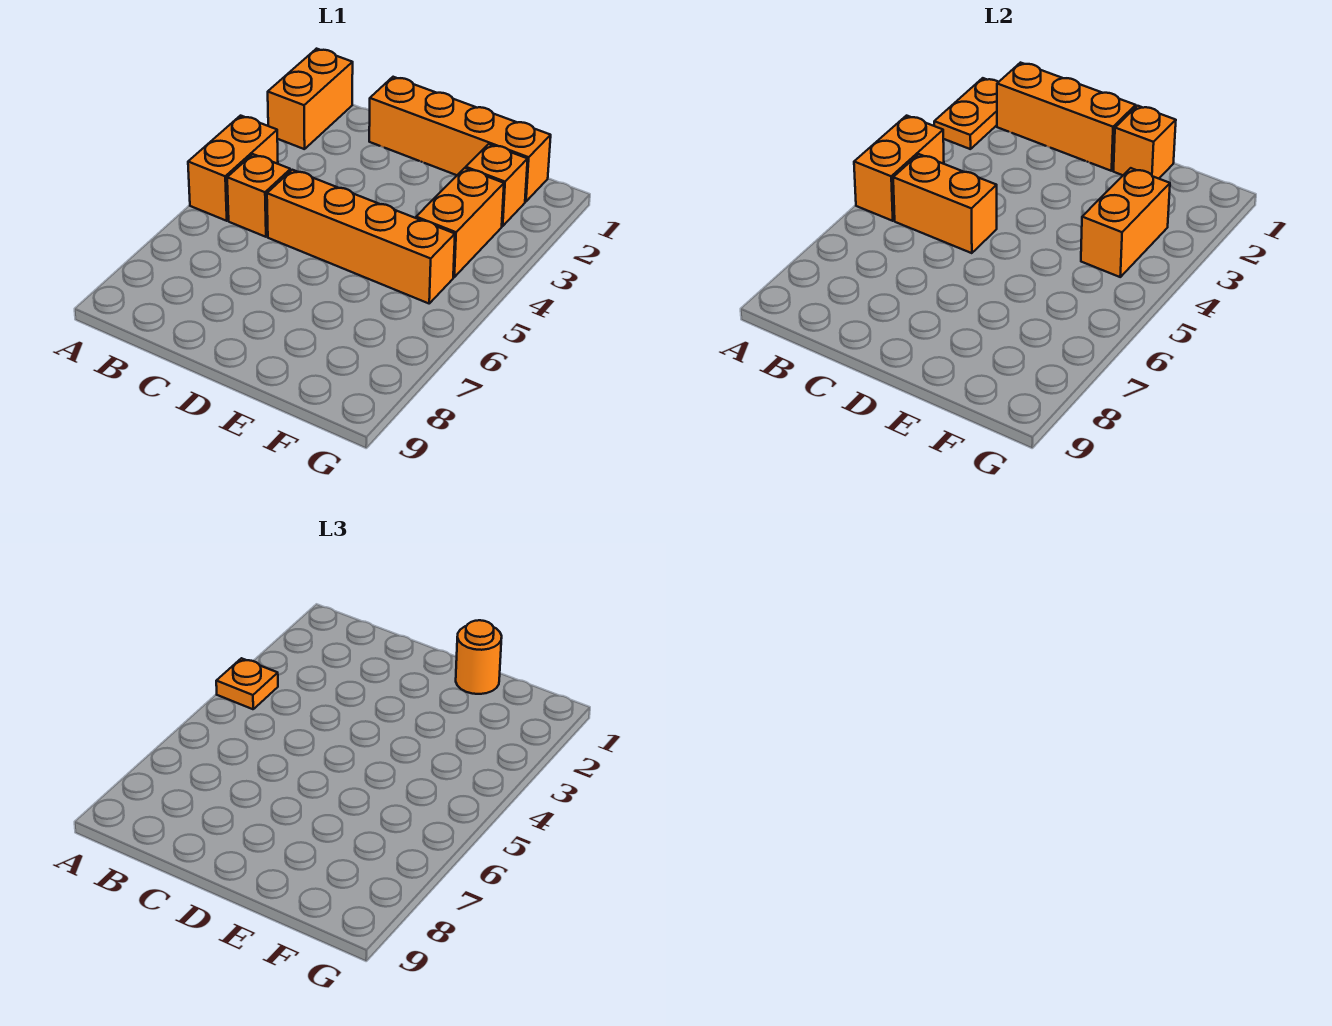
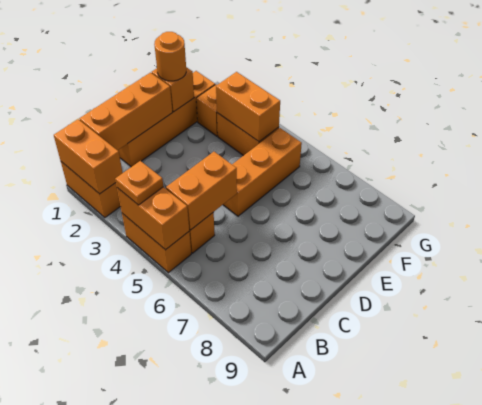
orange 1x2 plate [934,78,998,149] -> orange 1x2 brick [54,119,123,194]
orange 1x4 brick [267,170,455,303] -> orange 1x3 brick [223,128,302,216]

